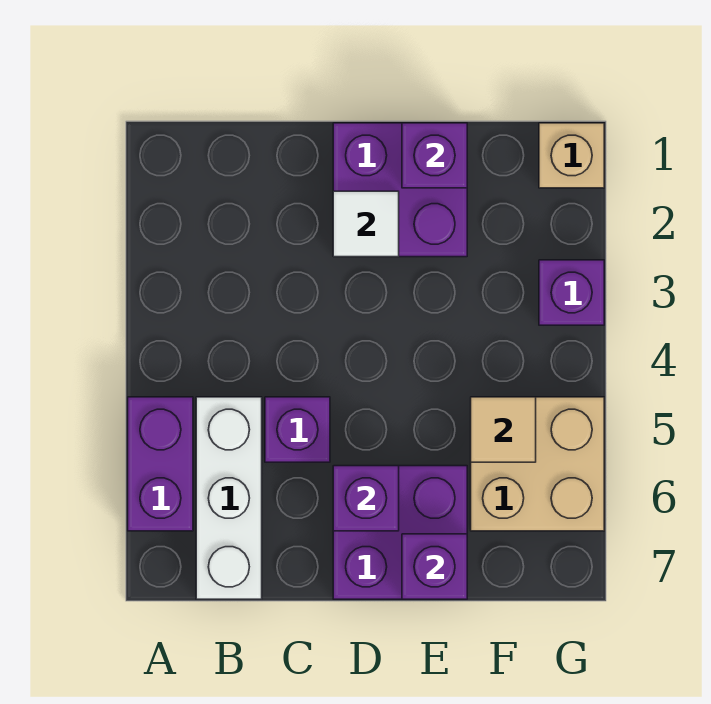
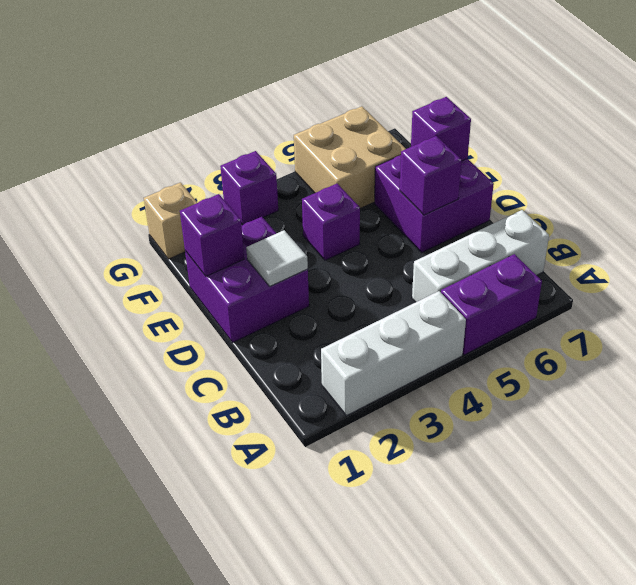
none -> white 1x3 brick [321,291,466,416]
purple 1x1 brick [265,397,330,462] -> purple 1x1 brick moved to [302,184,360,260]
tan 1x1 tile [471,397,536,462] -> none

